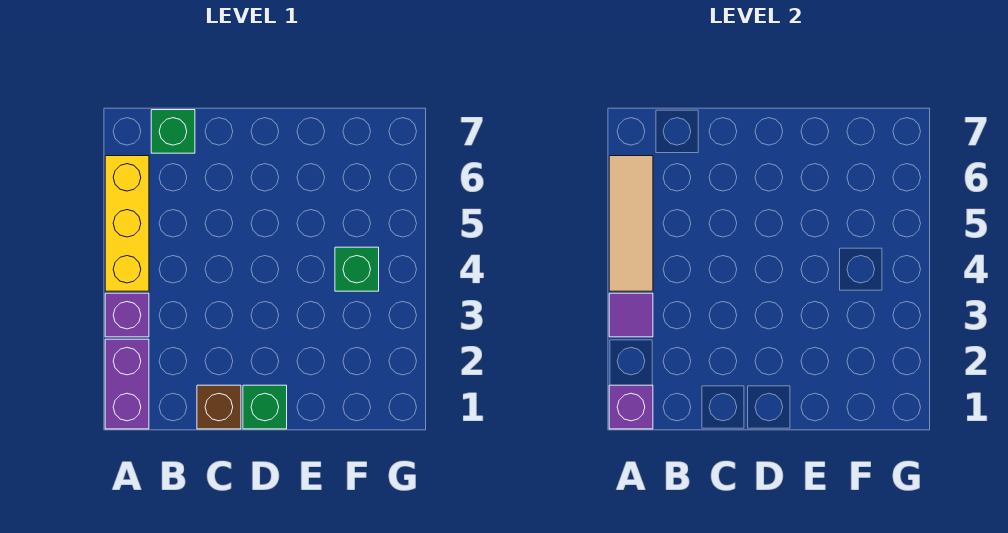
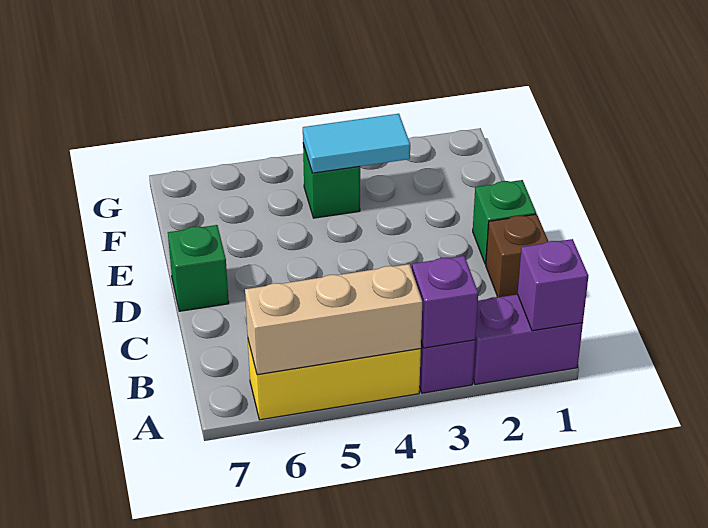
purple 1x1 tile [609,293,653,337] -> purple 1x1 brick [412,256,478,348]
tan 1x3 tile [609,156,653,291] -> tan 1x3 brick [245,264,422,375]
green 1x1 brick [151,110,195,153] -> green 1x1 brick moved to [168,225,229,311]
none -> cyan 1x2 tile [303,114,410,173]

